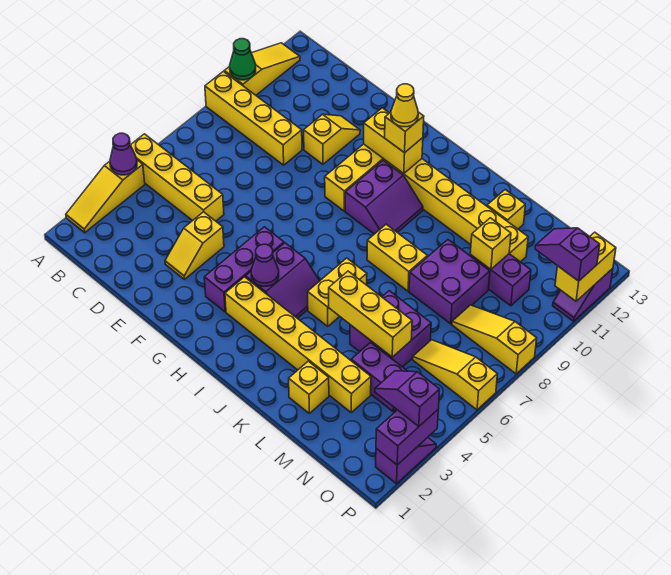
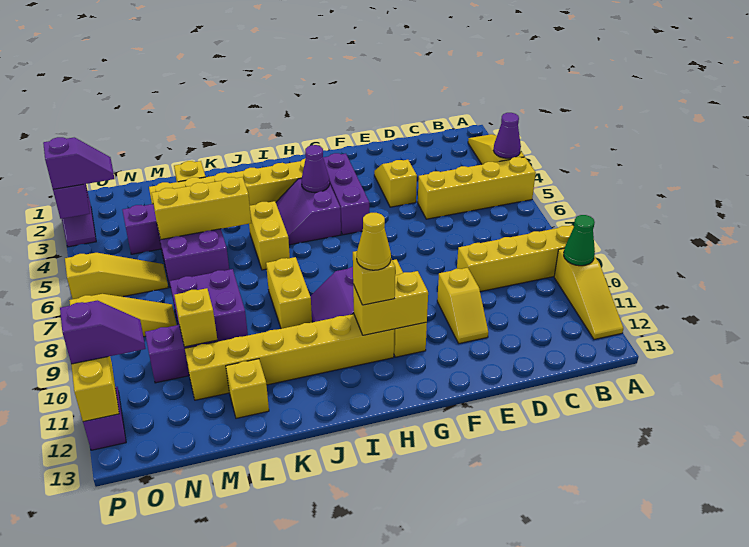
yellow 1x2 brick [367,224,427,291] -> yellow 1x2 brick turned to [266,257,312,329]

